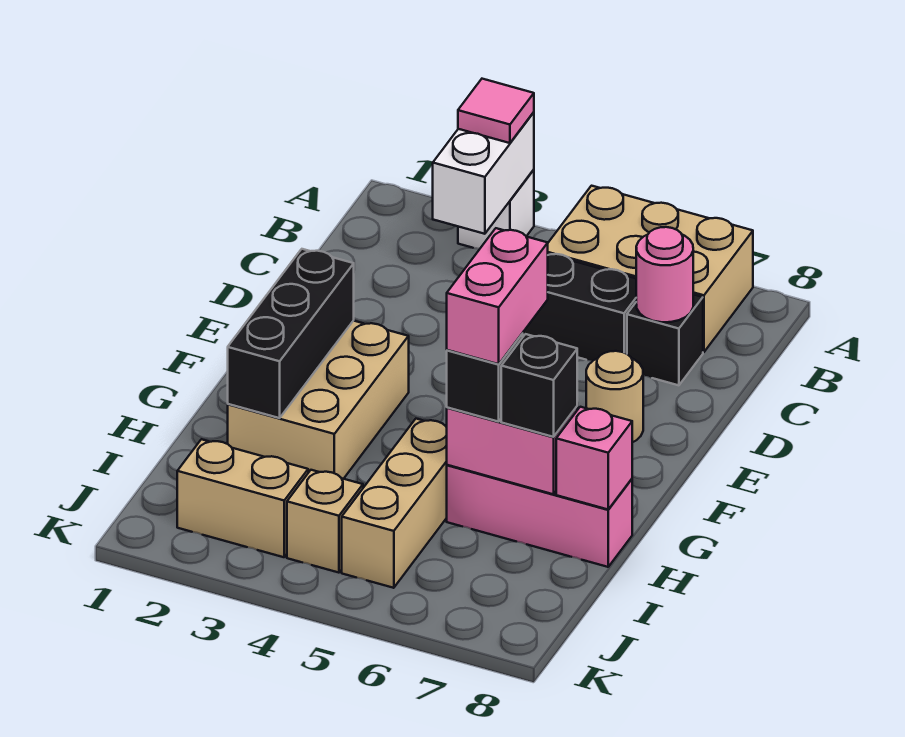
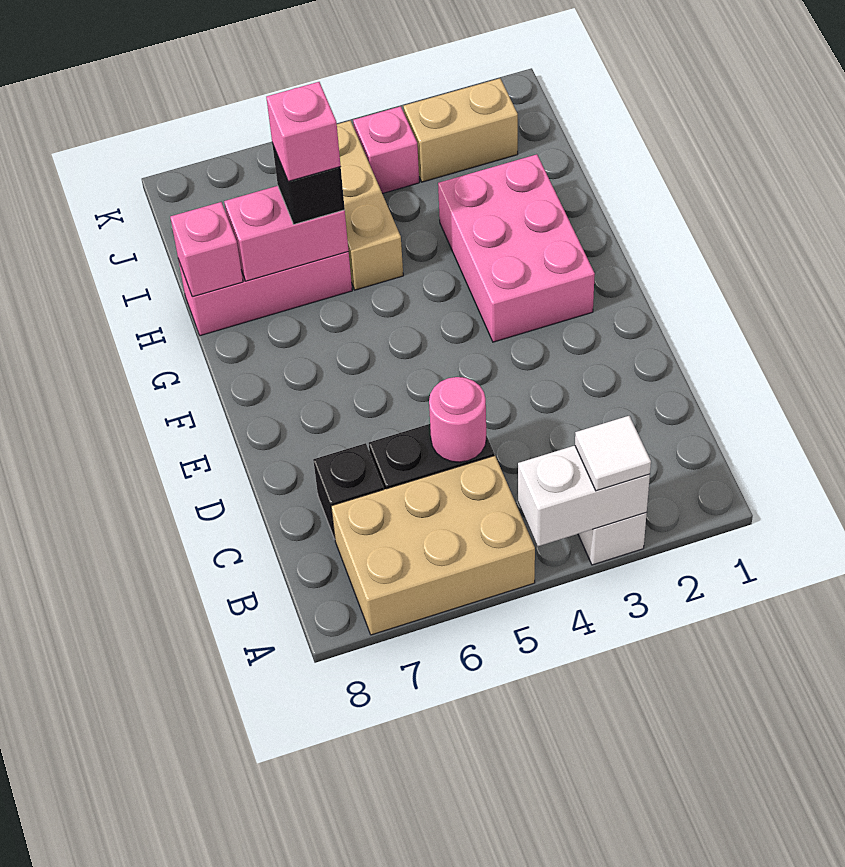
white 1x2 brick [433,112,534,234] -> white 1x2 brick turned to [518,446,650,546]
pink 1x1 tile [458,79,534,143] -> white 1x1 tile [575,416,651,491]
pink 1x1 round brick [636,227,693,322] -> pink 1x1 round brick moved to [429,377,486,462]
tan 1x1 round brick [586,351,643,442] -> none
tan 2x3 brick [228,321,409,479] -> pink 2x3 brick [438,154,595,342]
black 1x3 brick [228,249,354,418] -> none
pink 1x2 brick [447,228,548,364] -> pink 1x1 brick [266,82,341,181]
black 1x1 brick [501,334,577,437] -> none
tan 1x1 brick [287,470,363,573] -> pink 1x1 brick [353,106,419,194]

